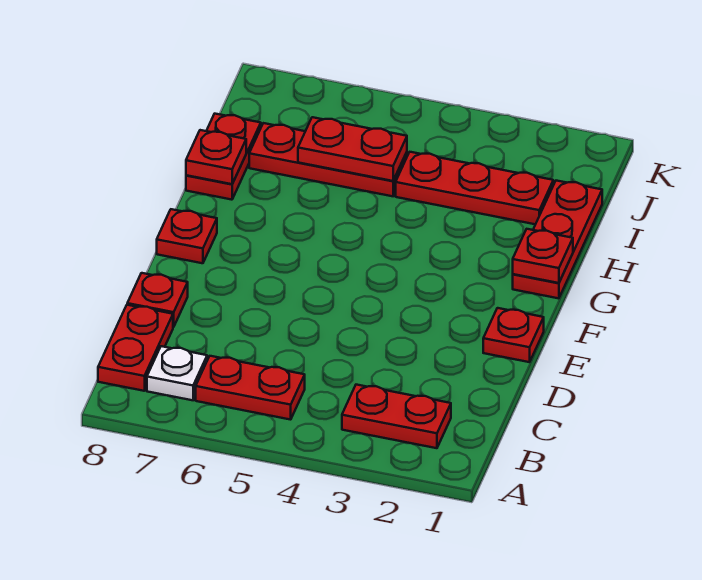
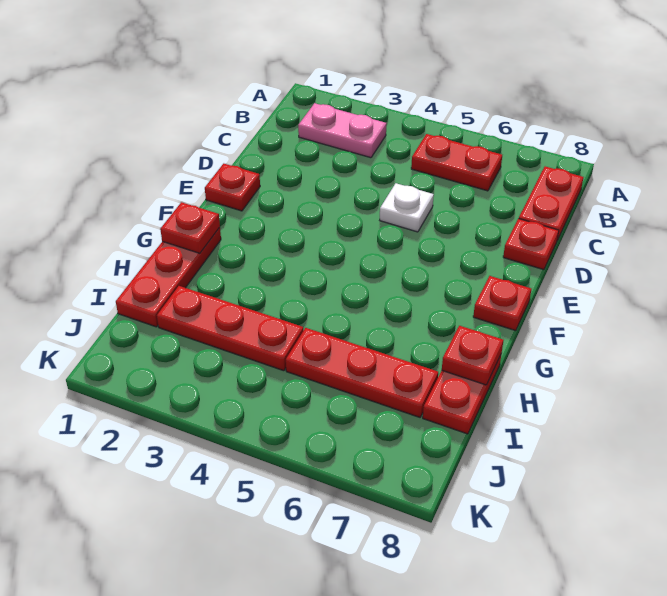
red 1x2 plate [342,385,451,448] -> pink 1x2 plate [298,103,387,158]
white 1x1 plate [147,346,207,400] -> white 1x1 plate moved to [380,183,434,232]
red 1x2 plate [298,117,407,181] -> none

